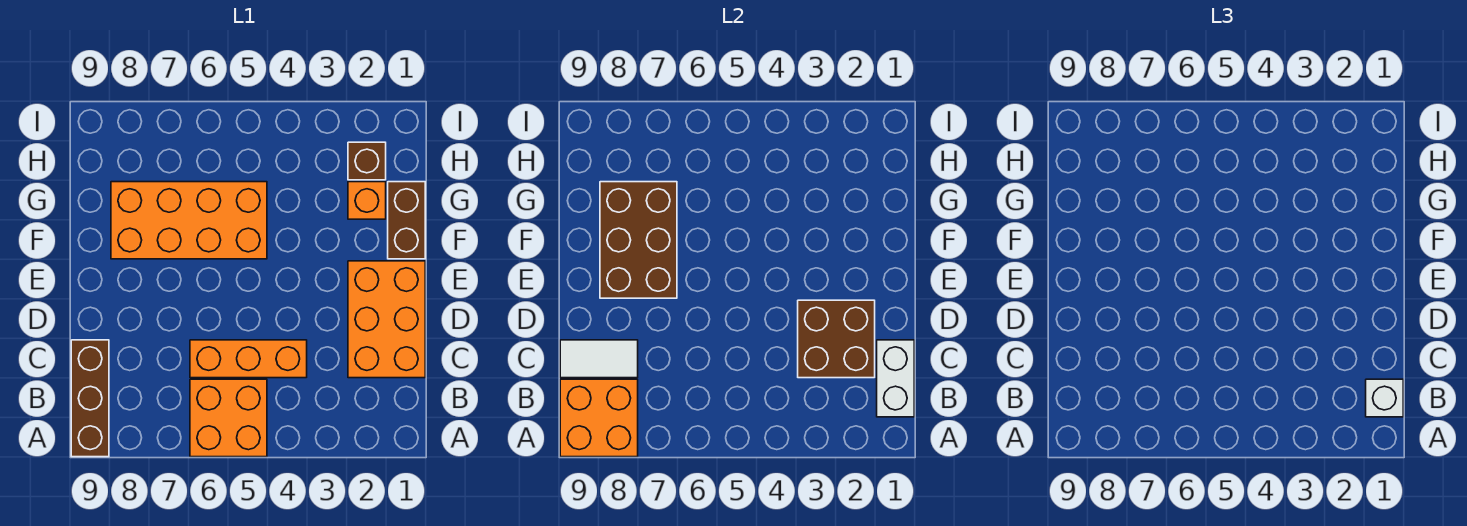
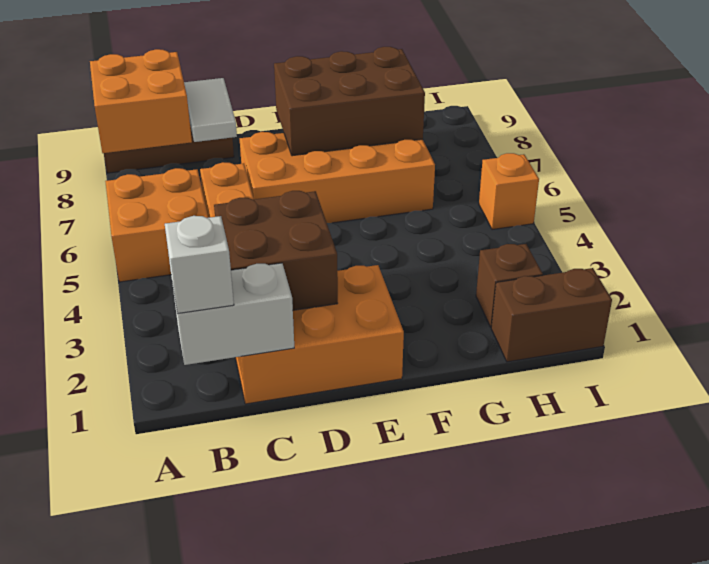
brown 1x2 brick [388,182,425,259] -> brown 1x2 brick moved to [491,268,612,362]
orange 2x4 brick [111,182,267,259] -> orange 2x4 brick turned to [240,132,435,223]
orange 1x1 brick [348,182,386,219] -> orange 1x1 brick moved to [479,153,539,230]

